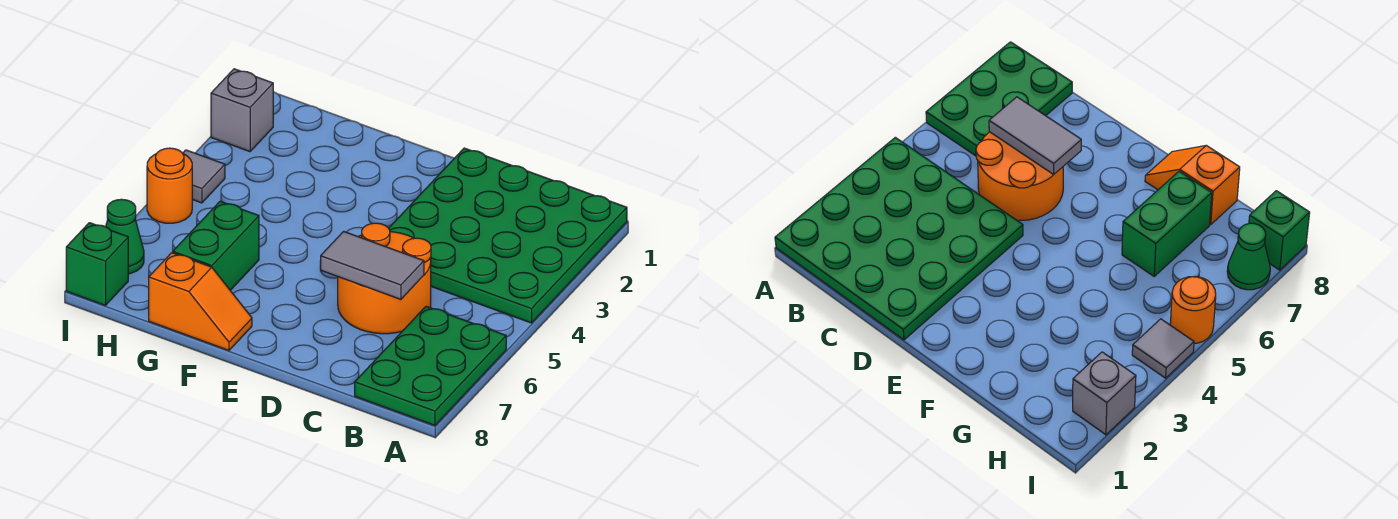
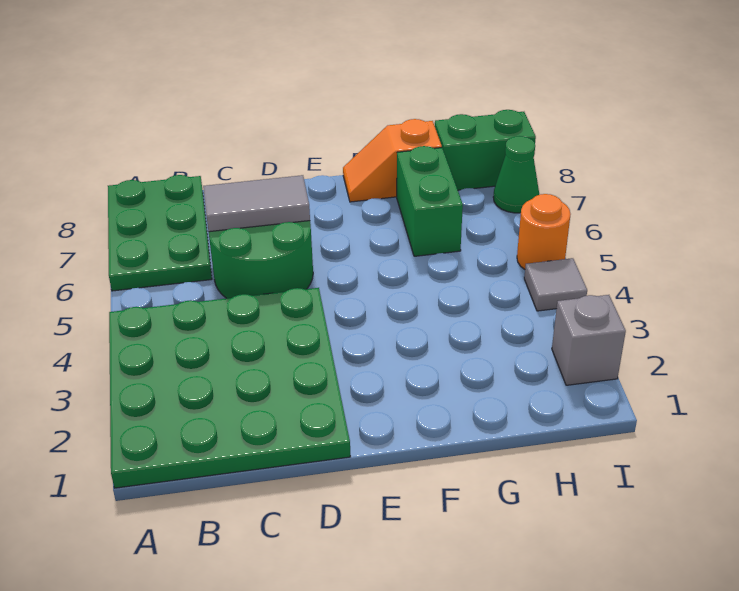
orange 2x2 round brick [338,223,431,334] -> green 2x2 round brick [209,221,313,298]
green 1x1 brick [66,223,128,305] -> green 1x2 brick [435,110,536,190]

